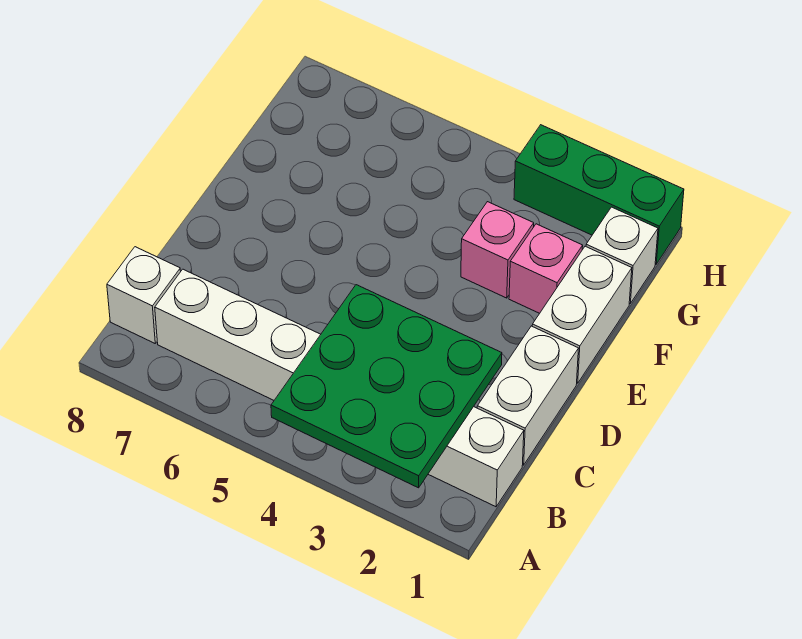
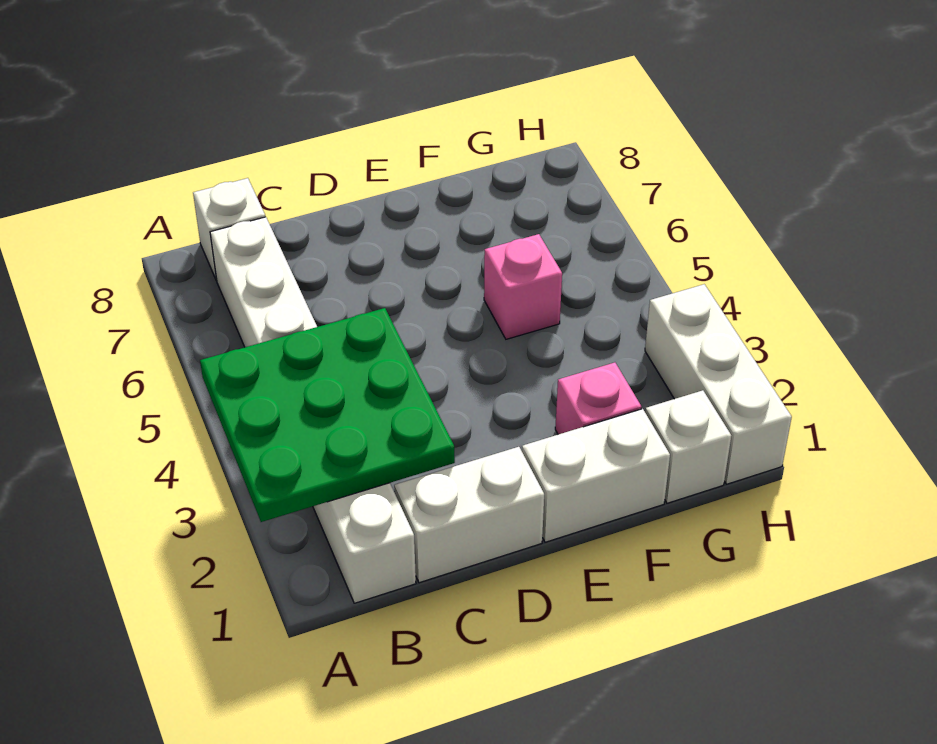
pink 1x1 brick [461,202,534,298] -> pink 1x1 brick moved to [484,234,562,339]
green 1x3 brick [514,125,684,264] -> white 1x3 brick [645,284,792,484]

